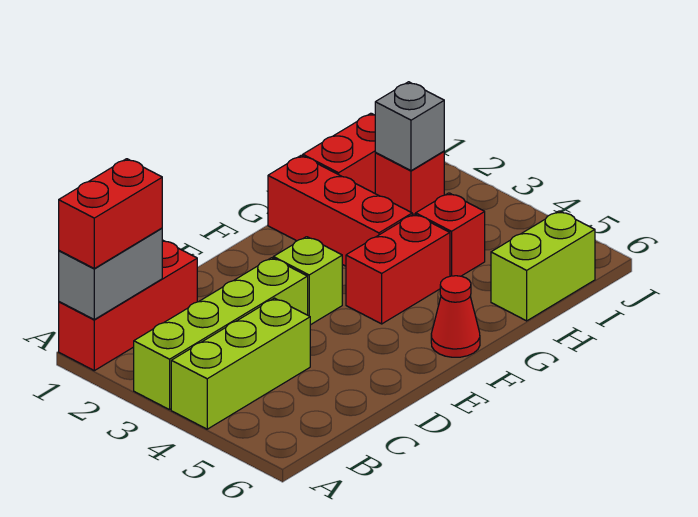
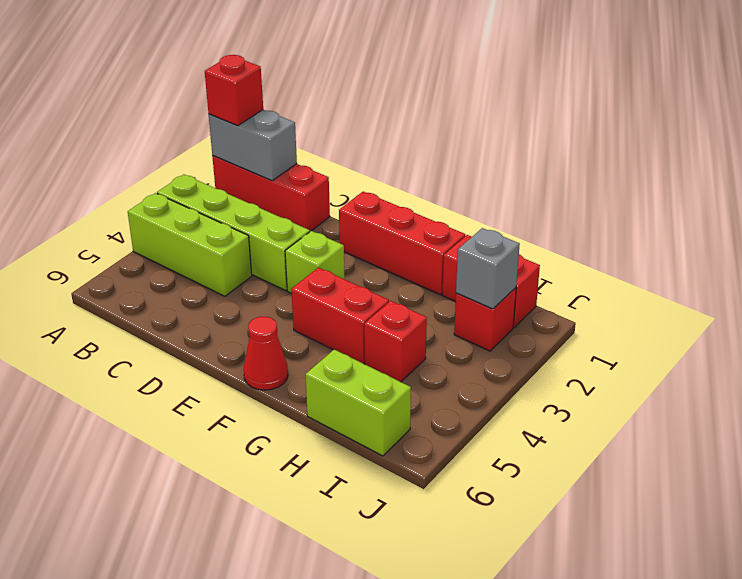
red 1x2 brick [59,159,162,268] -> red 1x1 brick [205,55,263,126]
red 1x3 brick [268,155,412,266] -> red 1x3 brick turned to [339,192,465,295]

